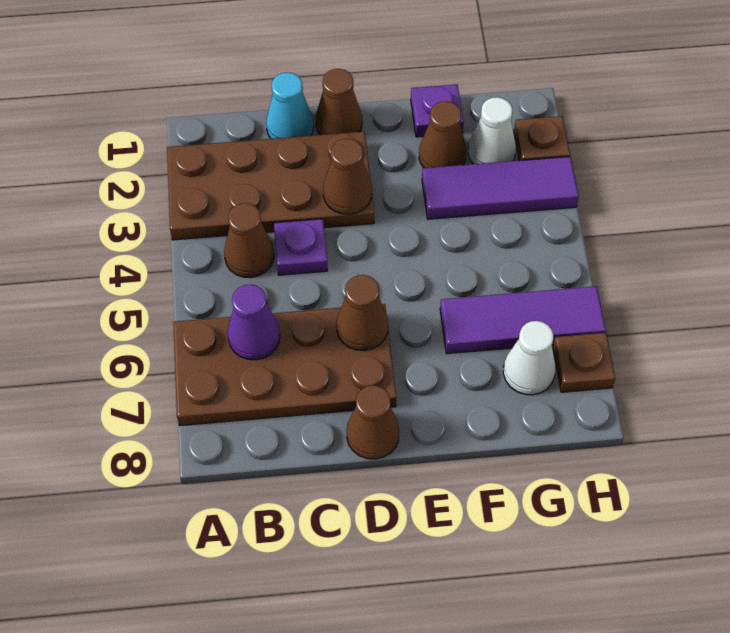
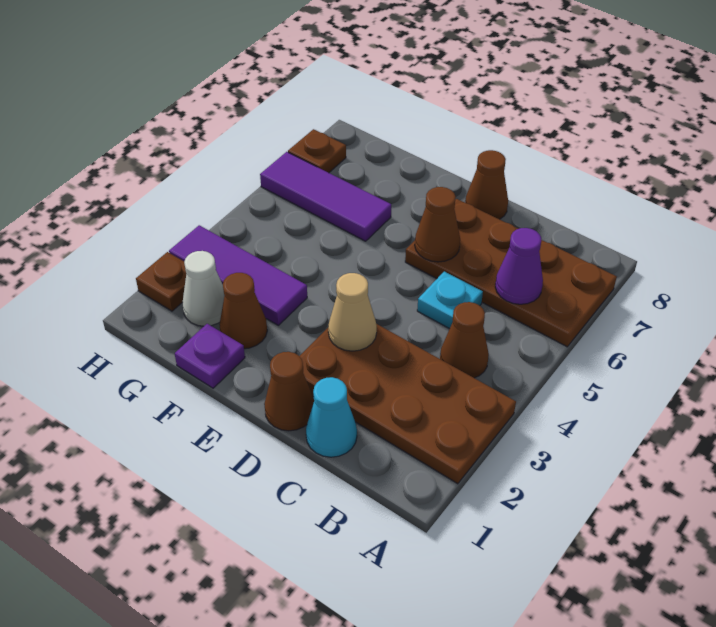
purple 1x1 plate [274,219,328,275] -> none
none -> cyan 1x1 plate [417,271,483,329]
brown 1x1 cone [323,139,372,214] -> tan 1x1 cone [328,273,377,351]
white 1x1 cone [503,321,556,395] -> none

